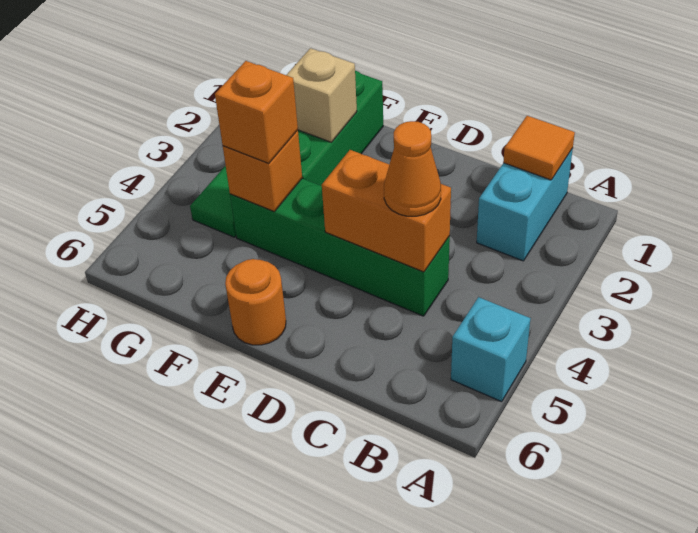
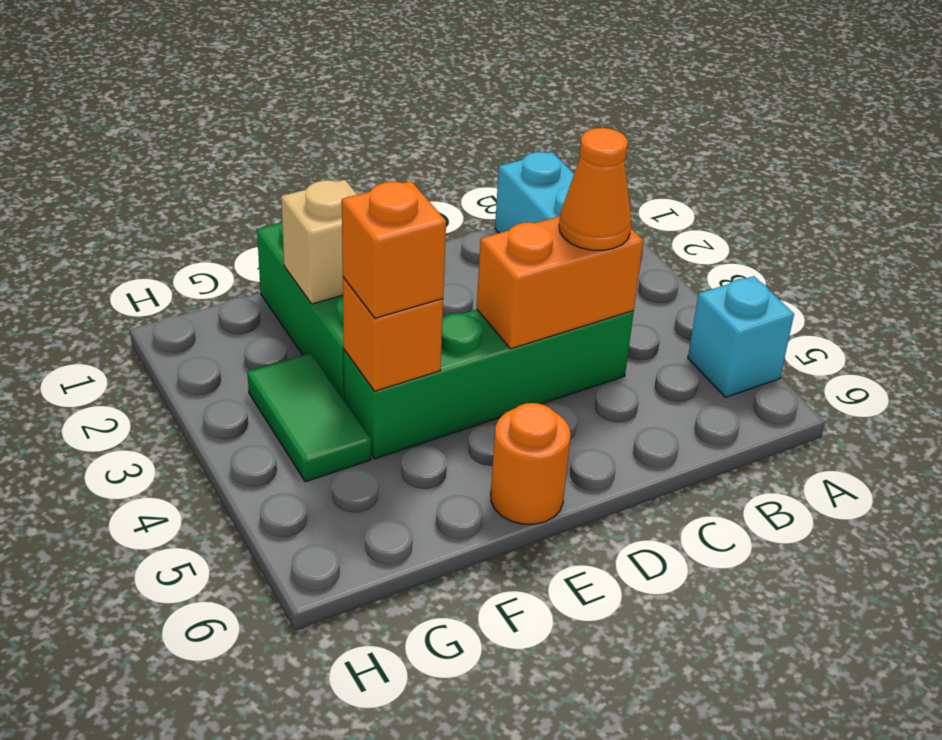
orange 1x1 tile [503,116,575,180] -> none

